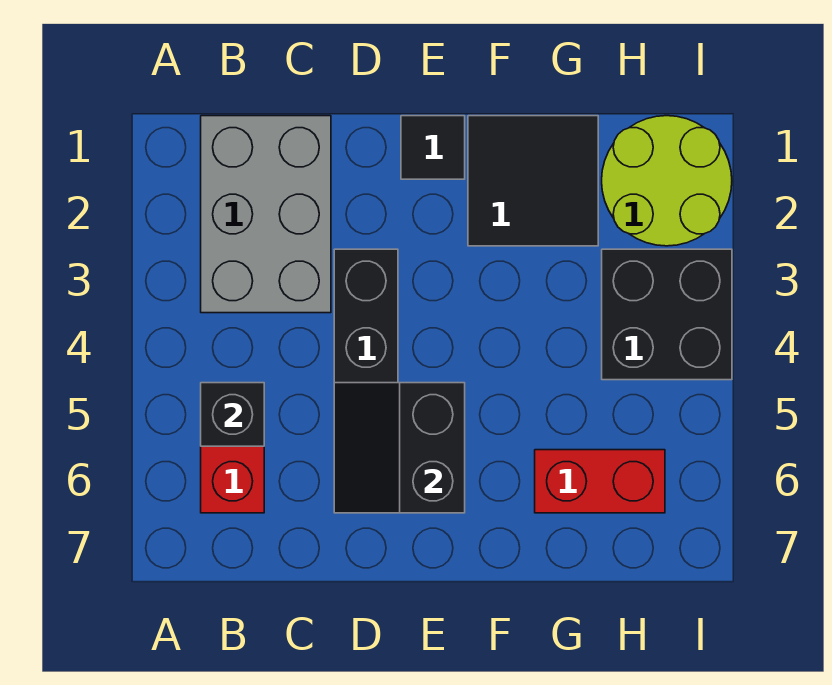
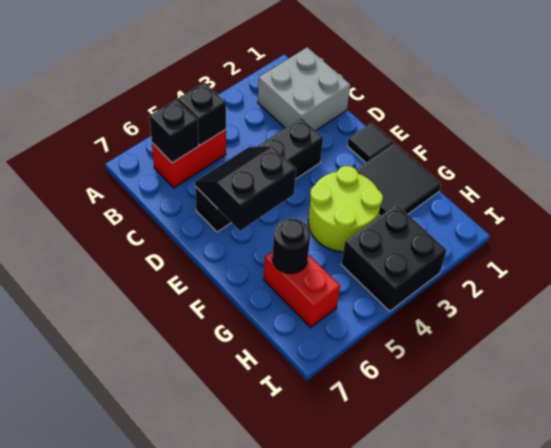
grey 2x3 brick [201,116,331,313] -> grey 2x2 brick [258,47,350,130]
none -> black 1x1 brick [150,99,199,163]
none -> black 1x1 round brick [272,219,311,274]
lime 2x2 round brick [602,116,732,246] -> lime 2x2 round brick moved to [308,166,383,252]

